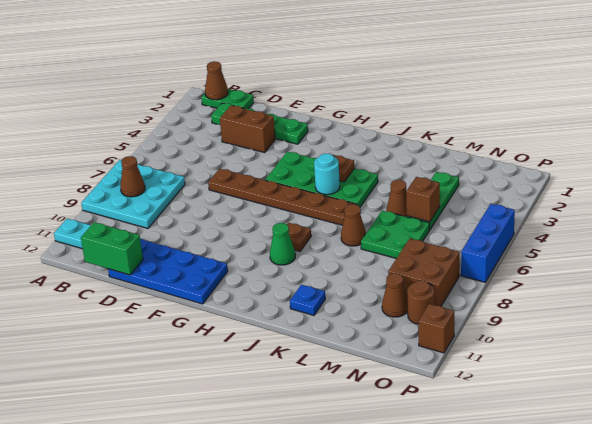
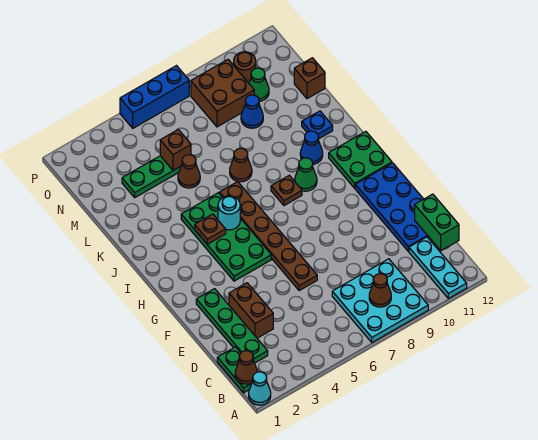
none -> cyan 1x1 cone [249,372,271,405]
none -> blue 1x1 cone [300,131,323,164]
green 2x2 plate [361,211,429,258] -> green 2x2 plate moved to [329,131,392,188]
none -> blue 1x1 cone [241,95,263,128]
brown 1x1 cone [382,273,408,317] -> green 1x1 cone [249,68,269,101]
brown 1x1 brick [418,304,454,353] -> brown 1x1 brick moved to [294,58,325,99]

